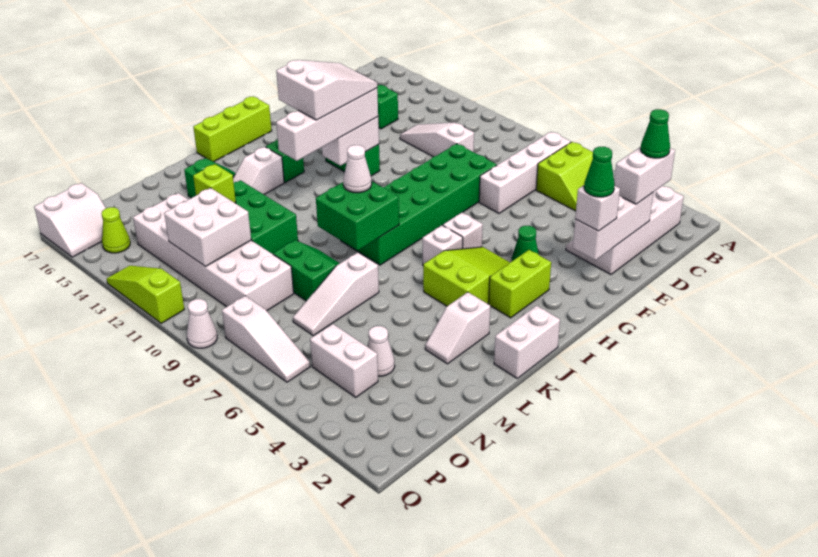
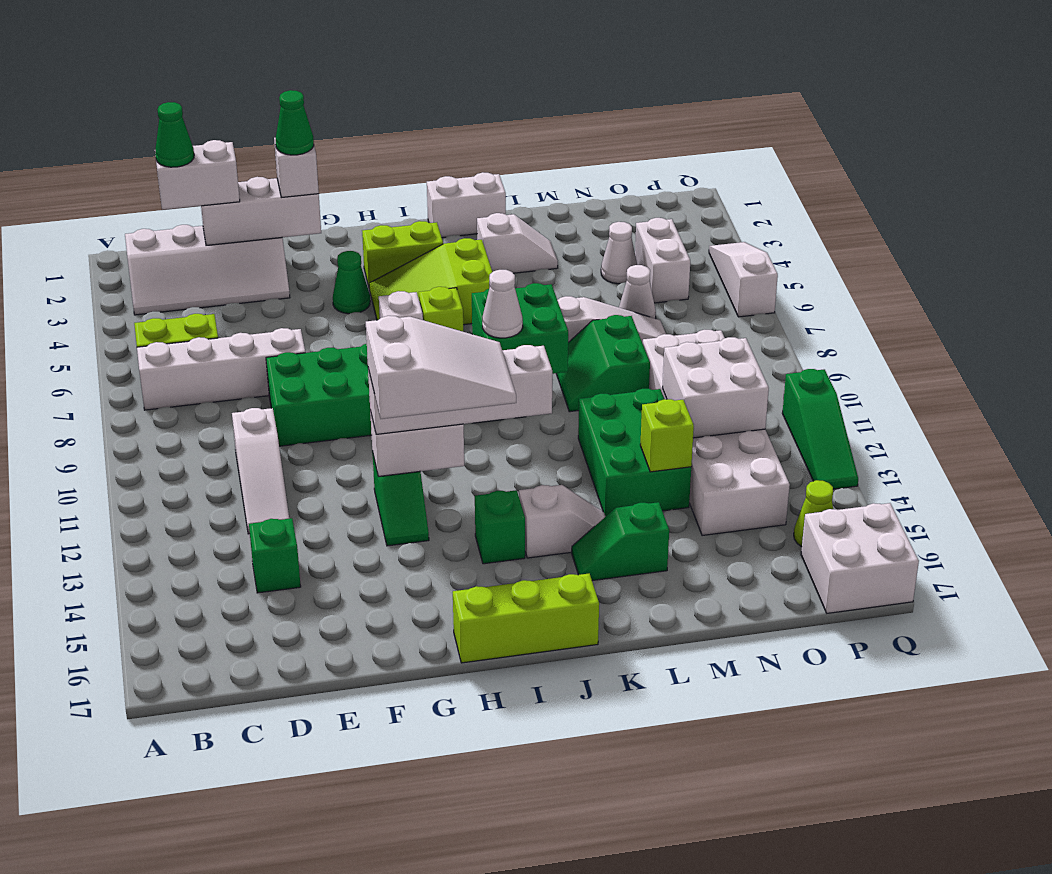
white 2x3 slope [276,60,377,120] -> white 2x3 slope turned to [366,316,516,419]
white 1x1 brick [423,225,463,264] -> lime 1x1 brick [419,287,463,332]
white 1x3 slope [222,296,310,382] -> white 1x3 slope moved to [709,242,778,317]
white 2x2 slope [34,183,106,257] -> white 2x2 brick [801,503,919,613]
white 1x1 cone [187,299,217,348] -> white 1x1 cone moved to [619,265,656,318]
lime 1x3 slope [107,266,184,324] -> green 1x3 slope [782,369,858,489]

